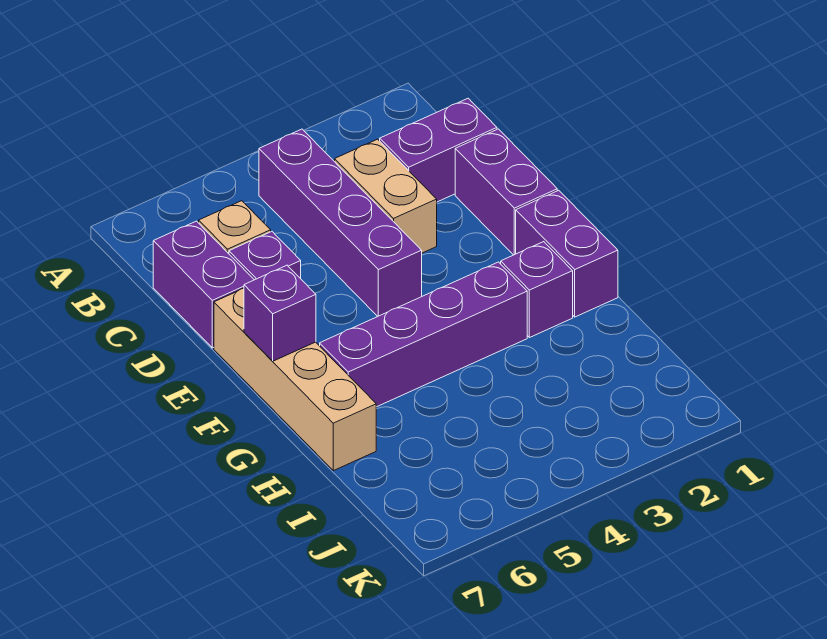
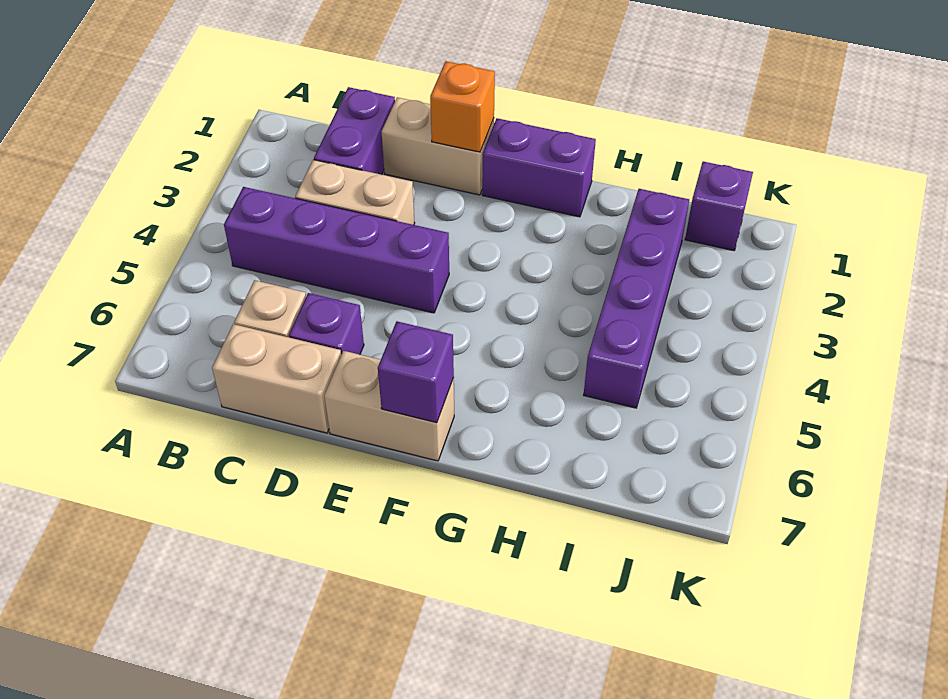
purple 1x2 brick [153,221,254,348] -> tan 1x2 brick [212,324,341,433]
purple 1x2 brick [455,129,557,255] -> tan 1x2 brick [382,97,494,195]
none -> orange 1x1 brick [430,61,495,152]
tan 1x4 brick [214,288,376,471] -> tan 1x2 brick [324,351,454,461]
purple 1x1 brick [501,242,573,338] -> purple 1x1 brick moved to [685,162,753,251]
purple 1x4 brick [320,262,527,407] -> purple 1x4 brick moved to [584,189,689,408]

